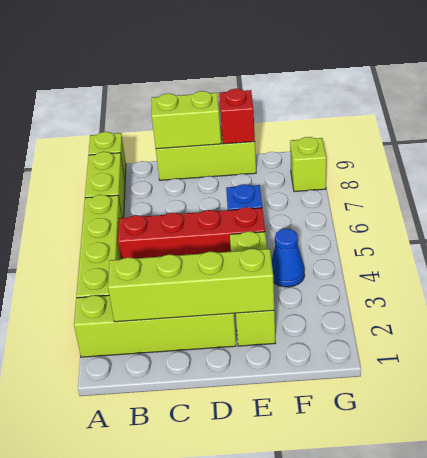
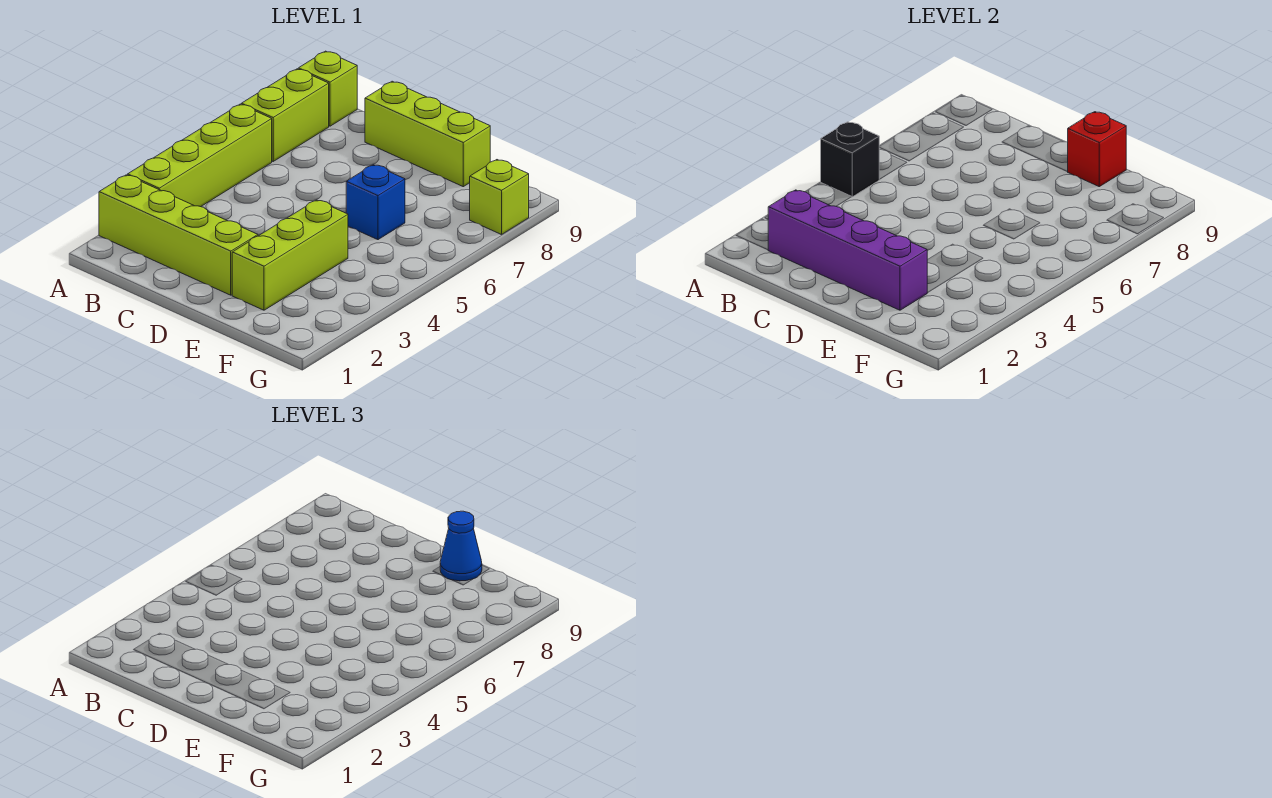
none -> black 1x1 brick [821,122,879,197]
lime 1x4 brick [108,249,274,322] -> purple 1x4 brick [768,190,927,310]
red 1x4 brick [118,207,265,259] -> none
lime 1x2 brick [152,91,221,149] -> none
blue 1x1 cone [271,229,305,287] -> blue 1x1 cone moved to [440,511,482,581]

